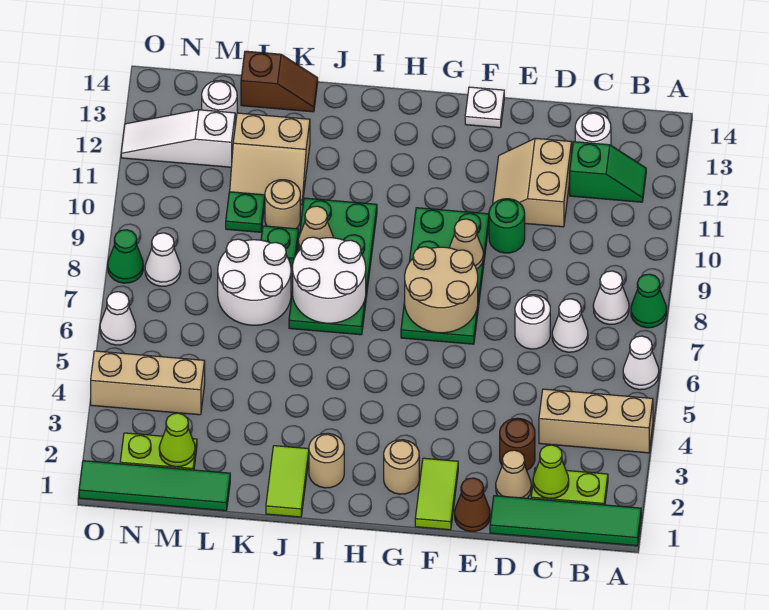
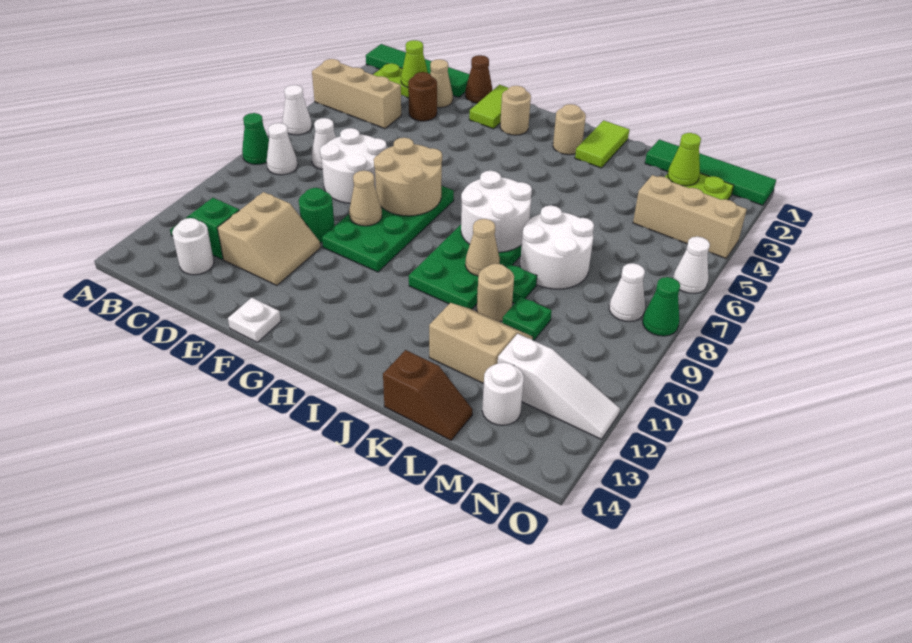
white 1x1 round brick [515,295,550,349] -> white 2x2 round brick [320,128,387,203]
brown 1x2 slope [241,51,318,112] -> brown 1x2 slope turned to [383,350,472,440]

